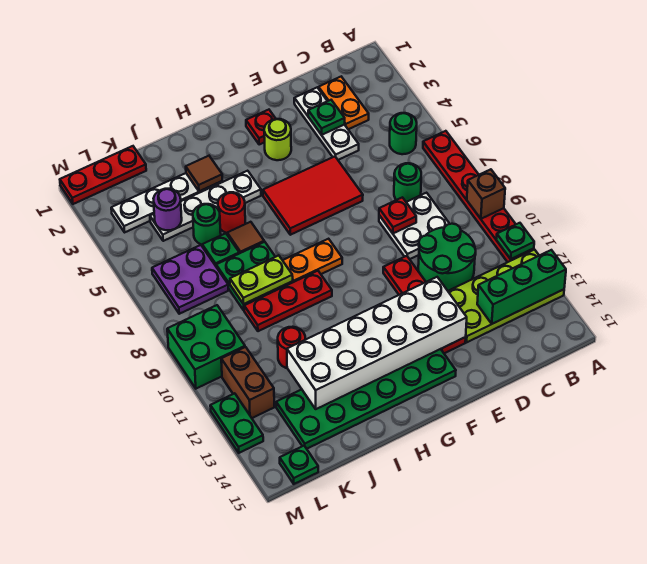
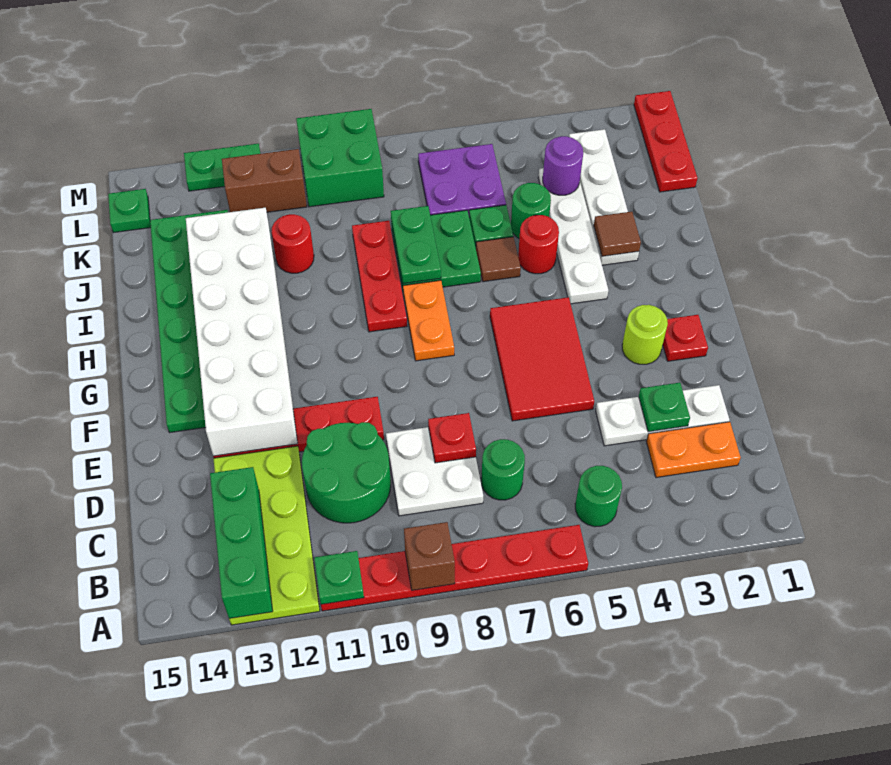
lime 1x2 plate [230,255,293,304] -> green 1x2 plate [391,206,441,284]

